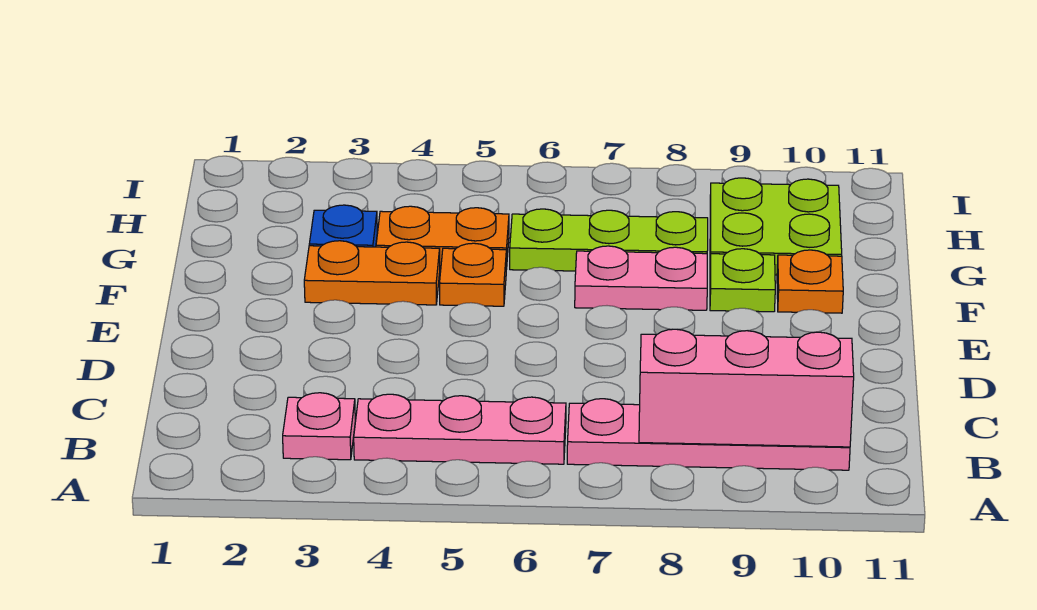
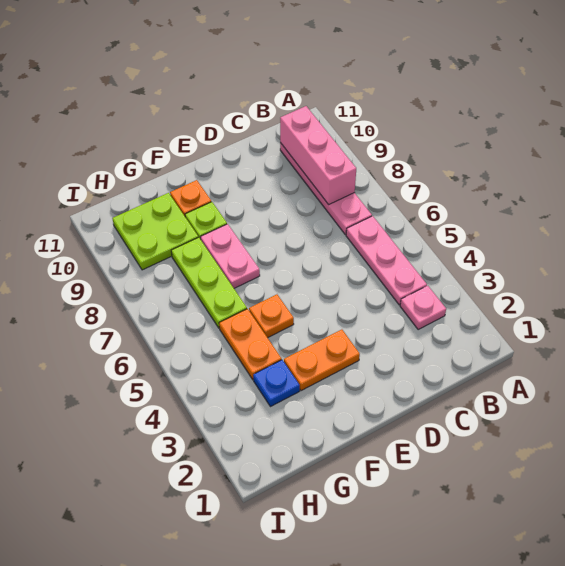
orange 1x2 plate [304,241,440,305] -> orange 1x2 plate turned to [284,330,360,391]

